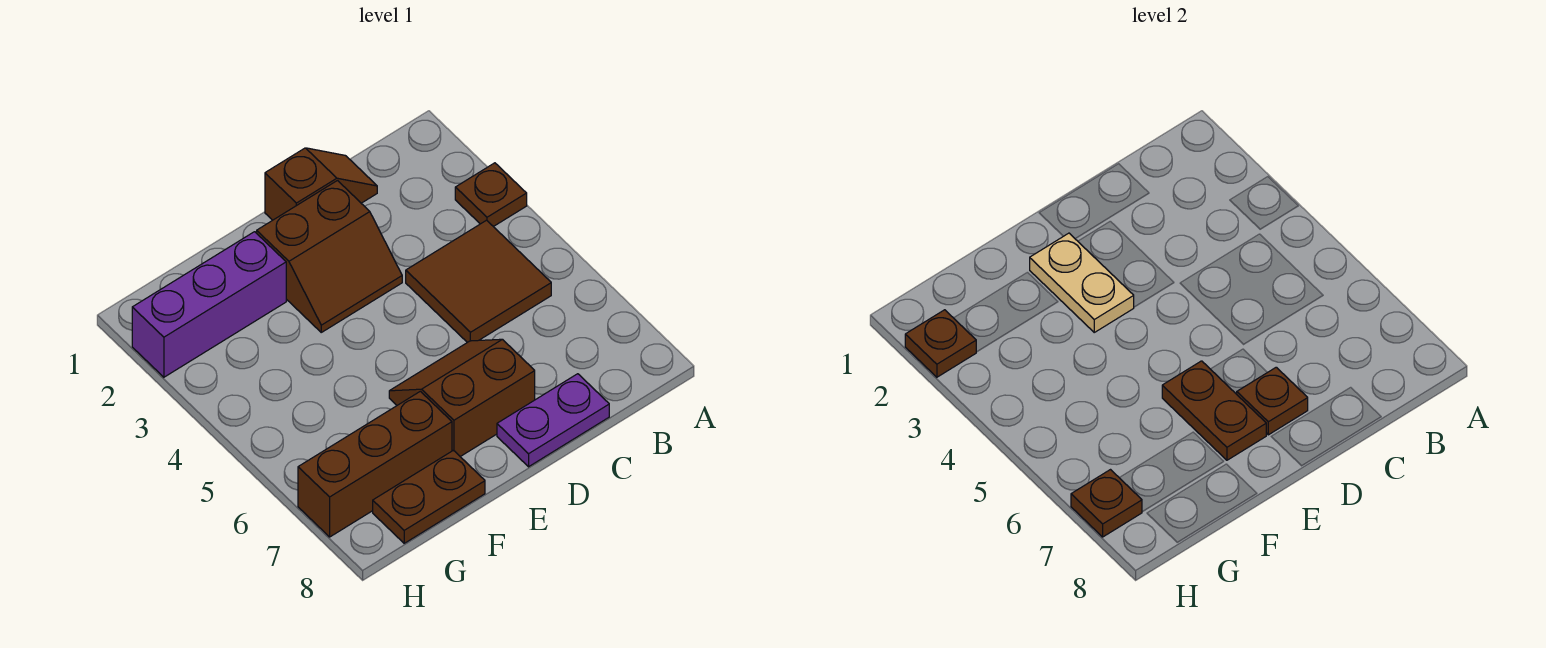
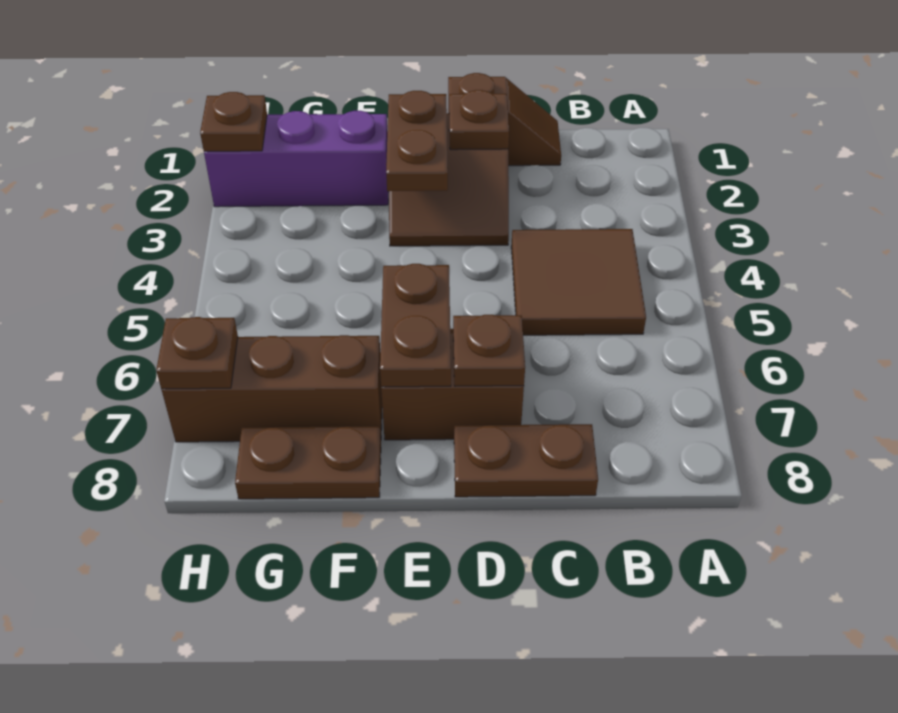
brown 1x1 plate [455,163,527,227] -> brown 1x1 plate moved to [449,90,509,150]
purple 1x2 plate [497,374,609,467] -> brown 1x2 plate [454,424,598,497]
tan 1x2 plate [1030,233,1134,332] -> brown 1x2 plate [386,91,448,191]

